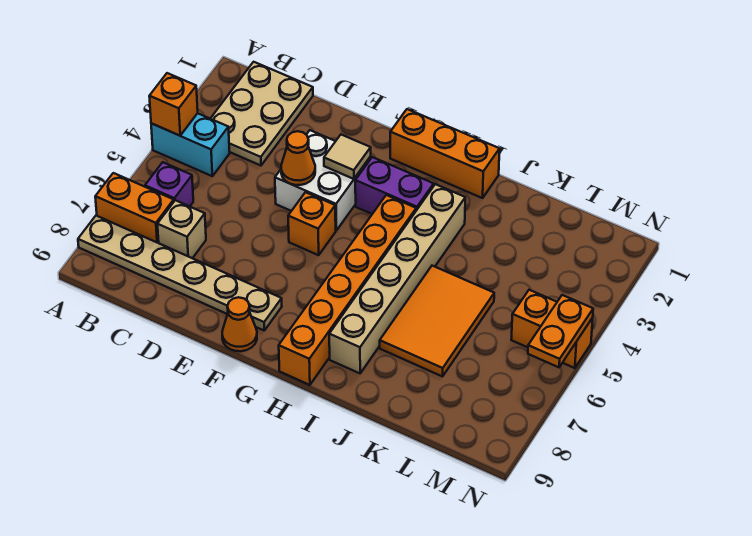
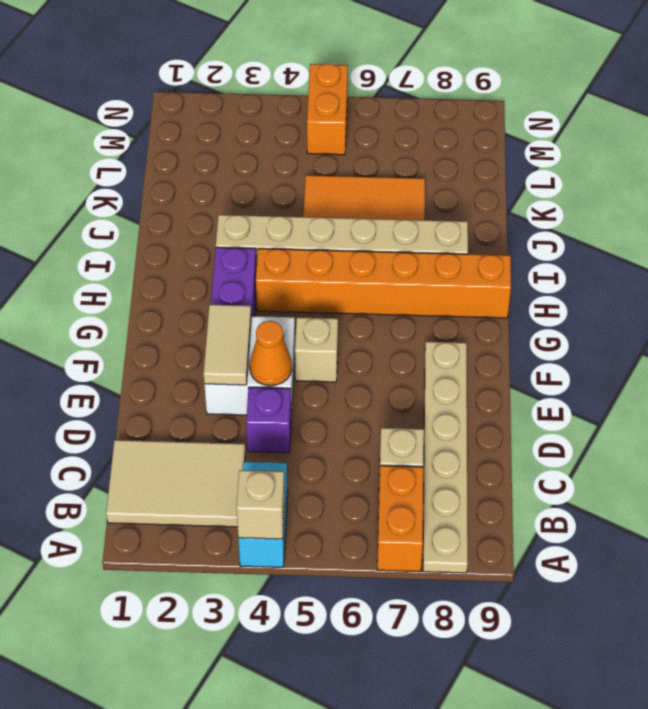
orange 1x1 brick [149,73,198,136] -> tan 1x1 brick [237,470,285,539]
tan 2x3 plate [210,62,313,166] -> tan 2x3 tile [106,440,245,527]
purple 1x1 brick [145,162,193,206] -> purple 1x1 brick moved to [246,387,291,453]
tan 1x1 tile [324,135,371,179] -> tan 1x2 tile [204,305,251,385]
orange 1x1 brick [288,192,336,255] -> tan 1x1 brick [295,317,338,382]
orange 1x1 cone [222,297,257,351] -> none
orange 1x3 brick [390,109,500,198] -> none
orange 1x2 plate [528,295,593,367] -> none

